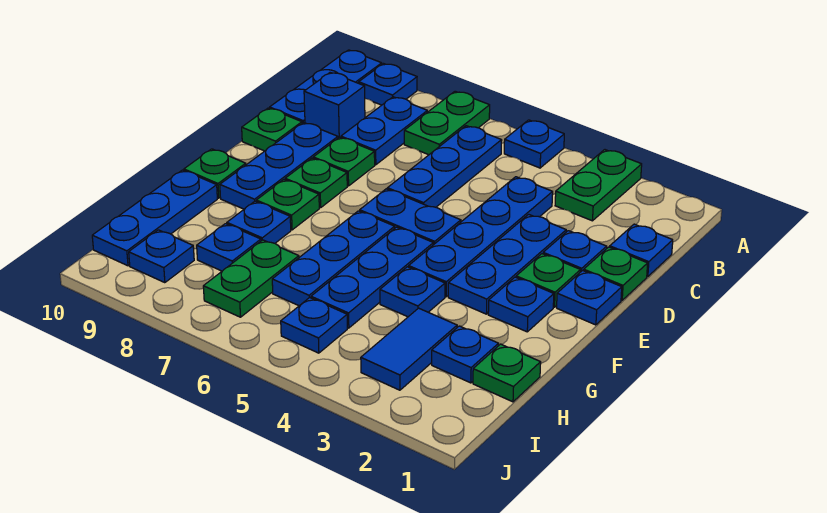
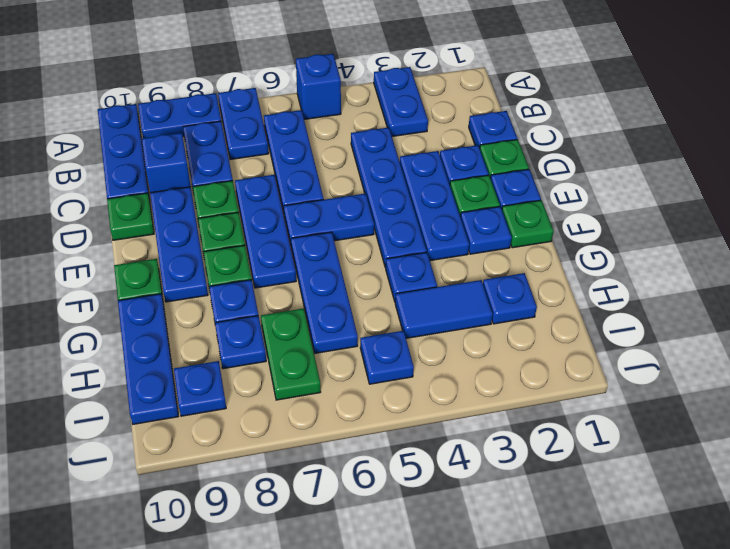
green 1x2 plate [555,150,642,221] -> blue 1x2 plate [374,67,428,136]
blue 1x1 plate [504,120,564,168] -> blue 1x1 brick [296,54,341,119]
green 1x2 plate [404,91,490,155] -> blue 1x2 plate [218,88,269,160]
blue 1x1 plate [359,64,417,105] -> blue 1x2 plate [138,93,221,138]
blue 1x3 plate [311,227,433,328] -> blue 1x3 plate moved to [235,175,296,288]
green 1x1 plate [473,344,541,402] -> green 1x1 plate moved to [502,200,554,248]
blue 1x2 tile [361,308,457,390] -> blue 1x2 tile turned to [395,280,493,338]

